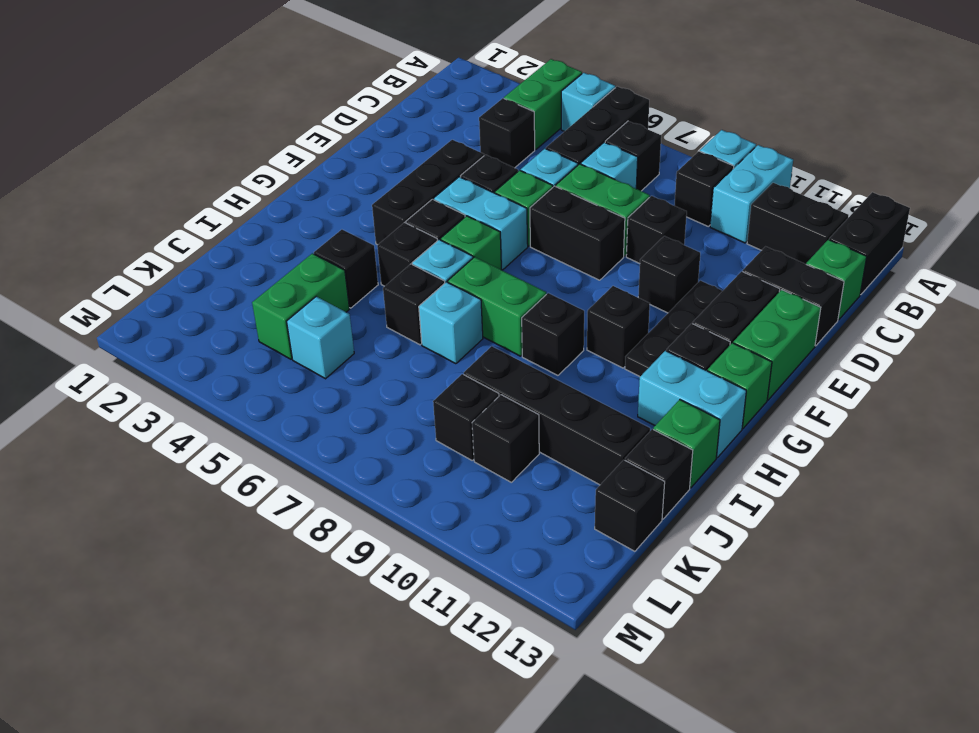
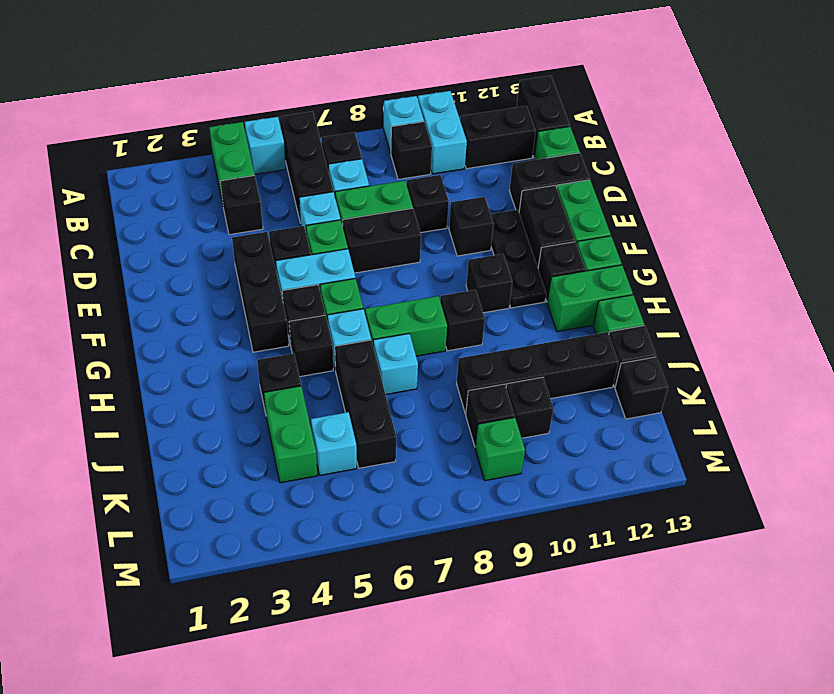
cyan 1x2 brick [638,351,746,457] -> green 1x2 brick [547,265,633,332]
black 1x1 brick [383,264,445,345] -> black 1x3 brick [335,340,396,468]
none -> green 1x1 brick [475,417,525,481]

